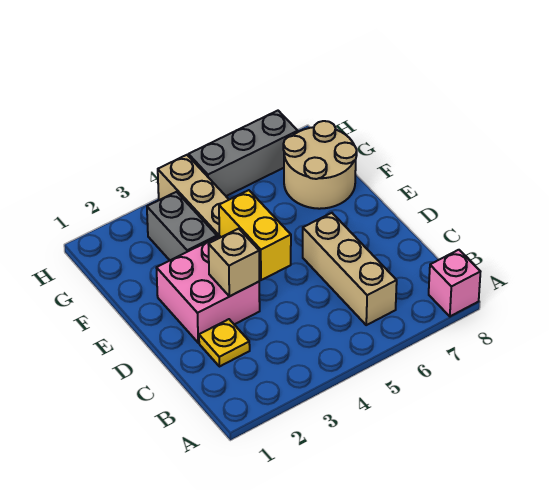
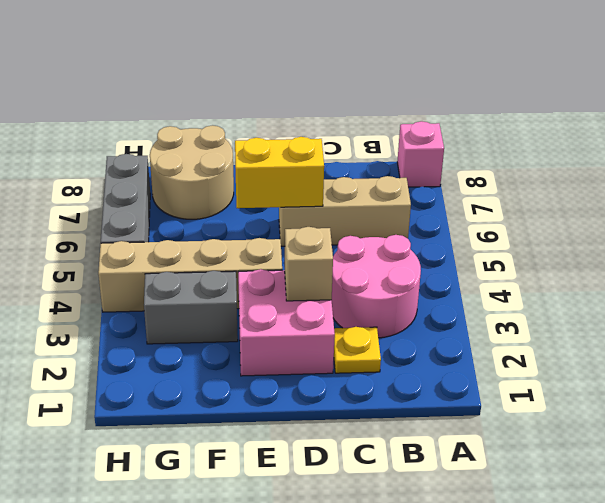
none -> pink 2x2 round brick [332,235,421,338]
yellow 1x2 brick [219,190,291,280] -> yellow 1x2 brick moved to [235,137,324,208]

